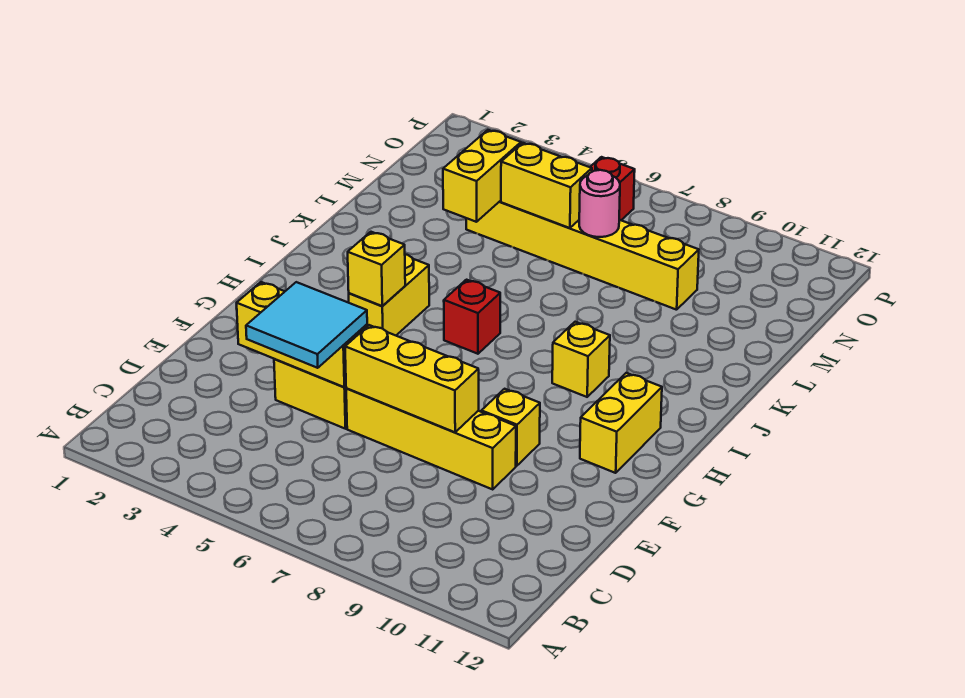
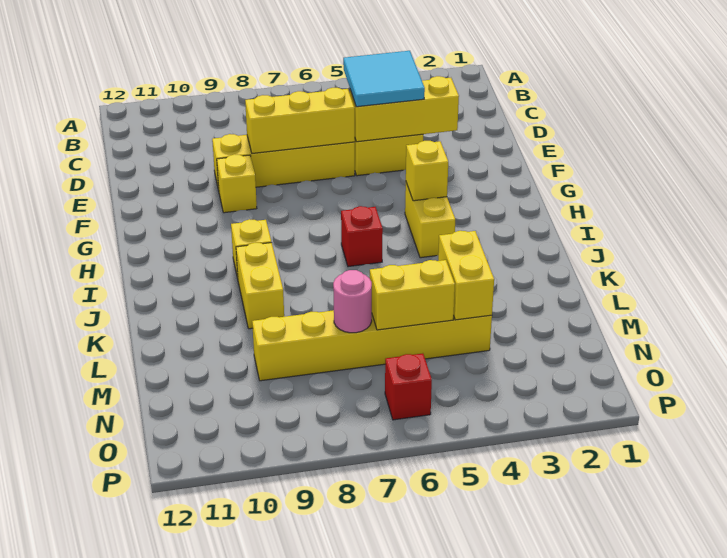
yellow 1x2 brick [580,373,662,473] -> yellow 1x2 brick moved to [236,243,284,329]

